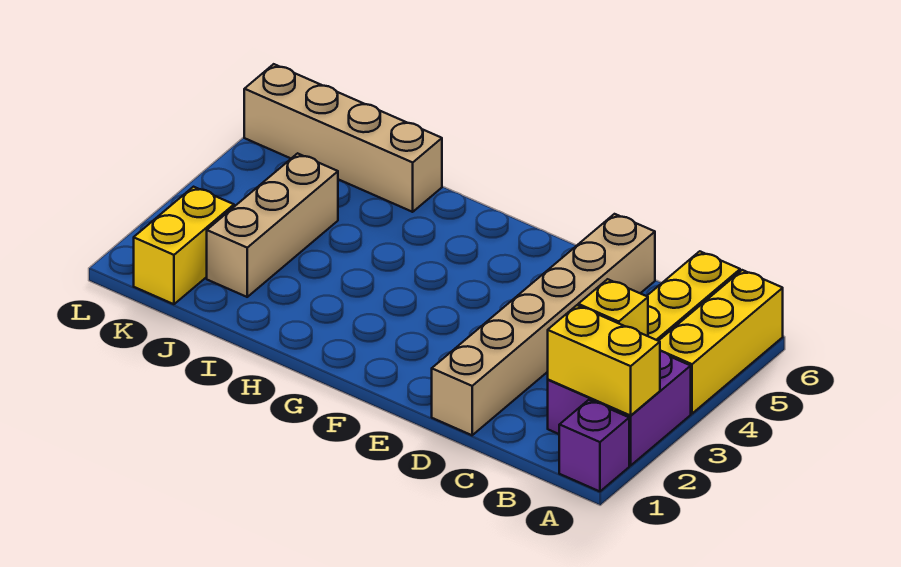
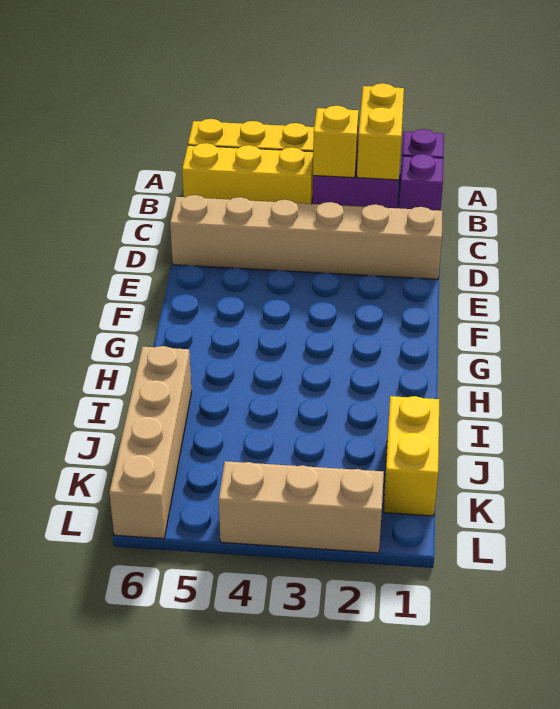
none -> purple 1x1 brick [399,154,443,211]
tan 1x3 brick [207,153,338,297] -> tan 1x3 brick moved to [219,461,384,553]
yellow 1x2 brick [134,187,234,304] -> yellow 1x2 brick turned to [384,396,439,516]

